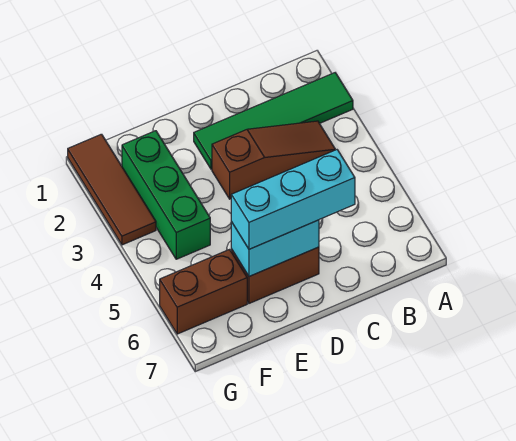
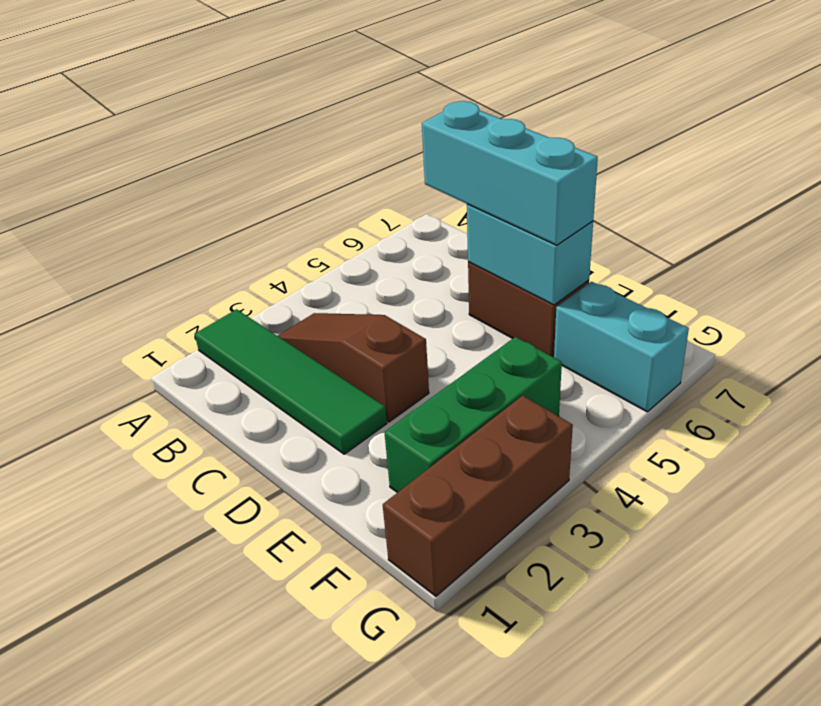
brown 1x2 brick [160,250,247,334] -> cyan 1x2 brick [554,282,689,412]
brown 1x3 tile [68,134,156,245] -> brown 1x3 brick [383,396,573,596]

